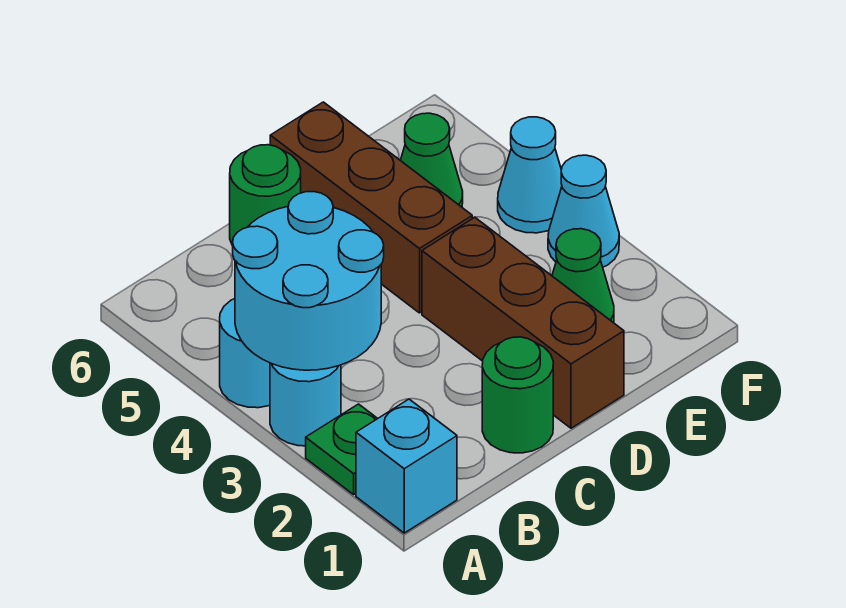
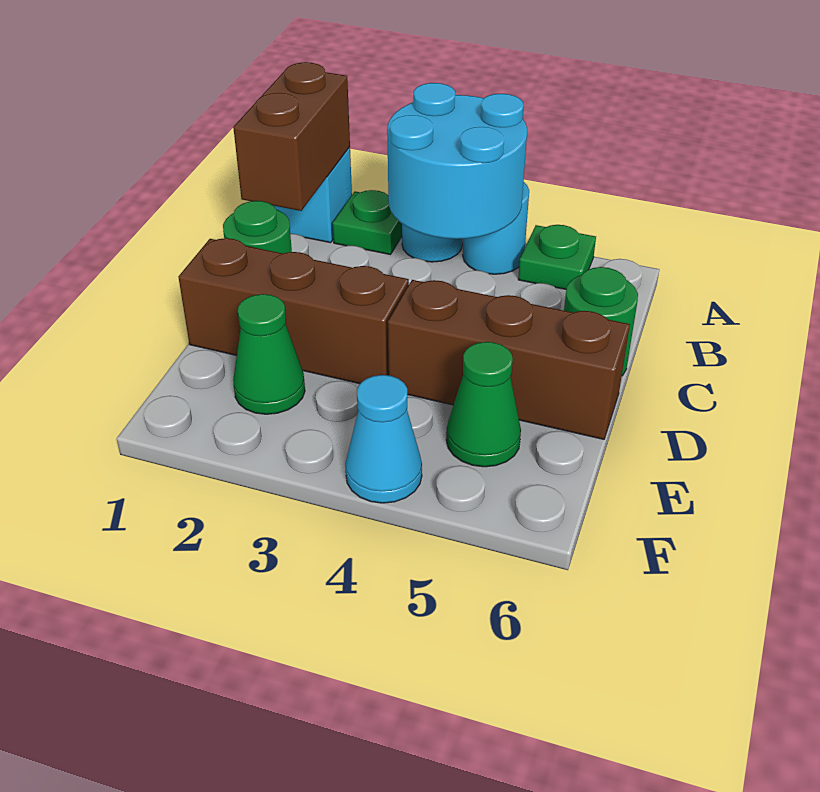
none -> brown 1x2 brick [233,62,350,211]
none -> green 1x1 plate [518,225,596,289]
cyan 1x1 cone [548,155,619,267] -> none

